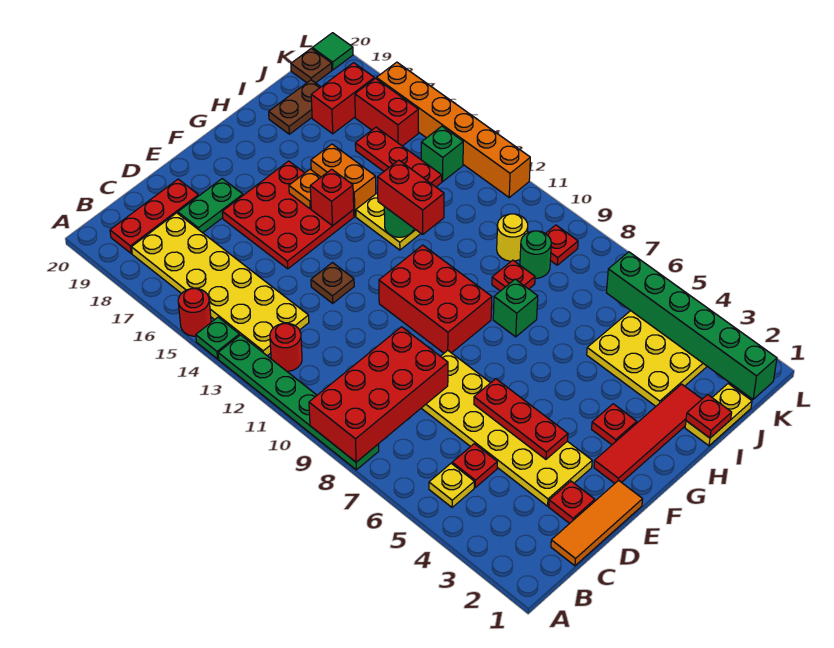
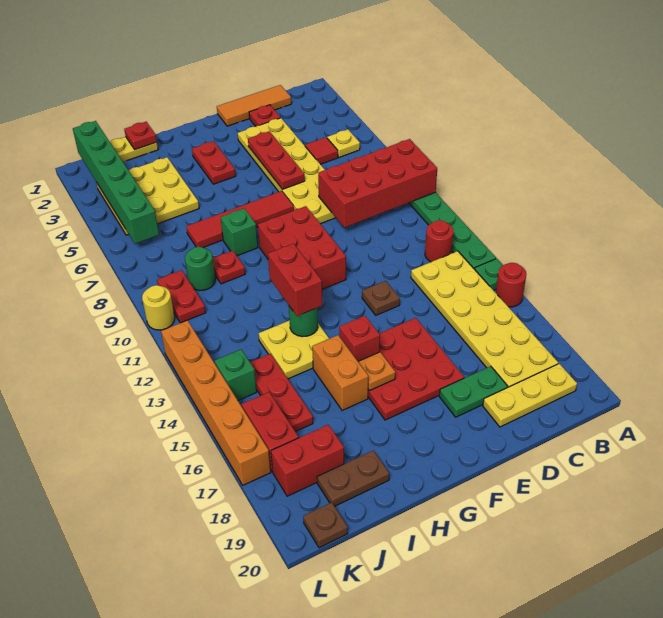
red 1x3 plate [110,179,199,253] -> yellow 1x3 plate [483,364,577,427]
red 1x1 plate [452,444,497,487] -> red 1x1 tile [305,137,338,164]
red 1x4 tile [594,384,702,483] -> red 1x4 tile moved to [186,191,294,247]
red 1x1 plate [592,404,637,445] -> red 1x2 plate [192,141,236,184]
yellow 1x1 round brick [497,214,528,261] -> yellow 1x1 round brick moved to [142,285,175,330]
red 1x1 plate [545,225,578,265] -> red 1x2 plate [157,270,206,323]
green 1x1 tile [312,33,353,70] -> none

